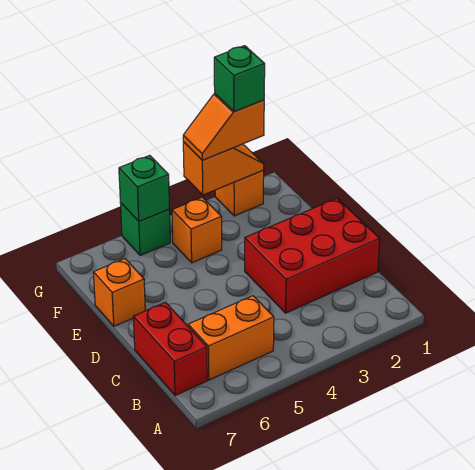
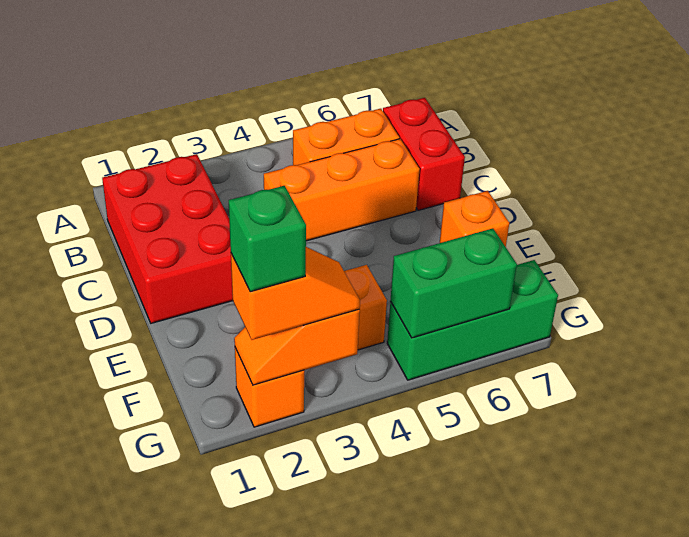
red 2x3 brick [245,198,380,313] -> red 2x3 brick turned to [102,154,233,323]
none -> orange 1x3 brick [264,139,419,241]
green 1x1 brick [120,203,170,256] -> green 1x3 brick [387,260,558,380]
green 1x1 brick [119,155,170,222] -> green 1x2 brick [390,228,517,338]

